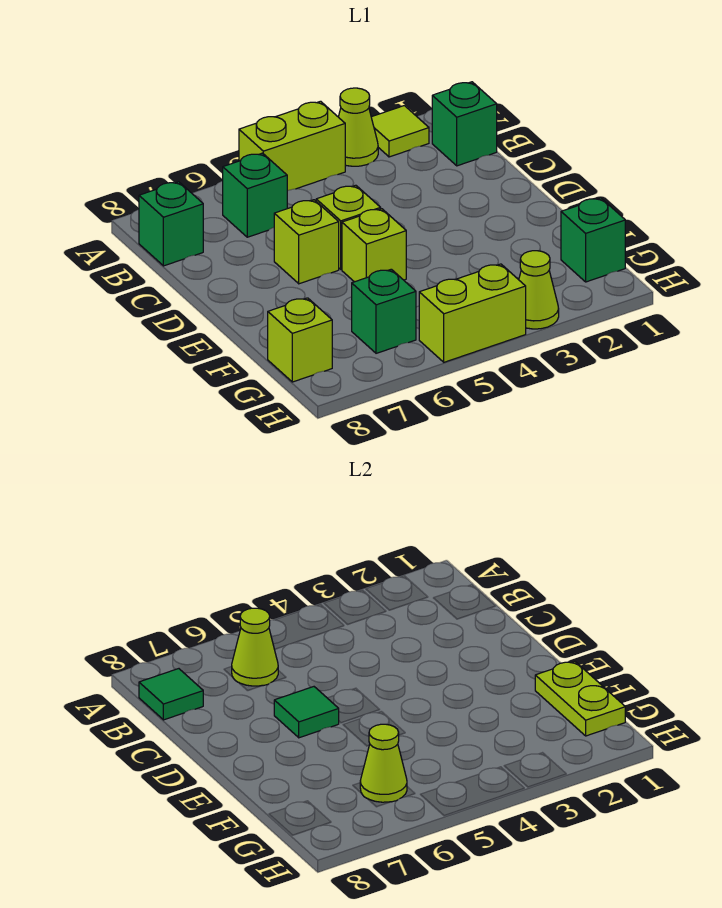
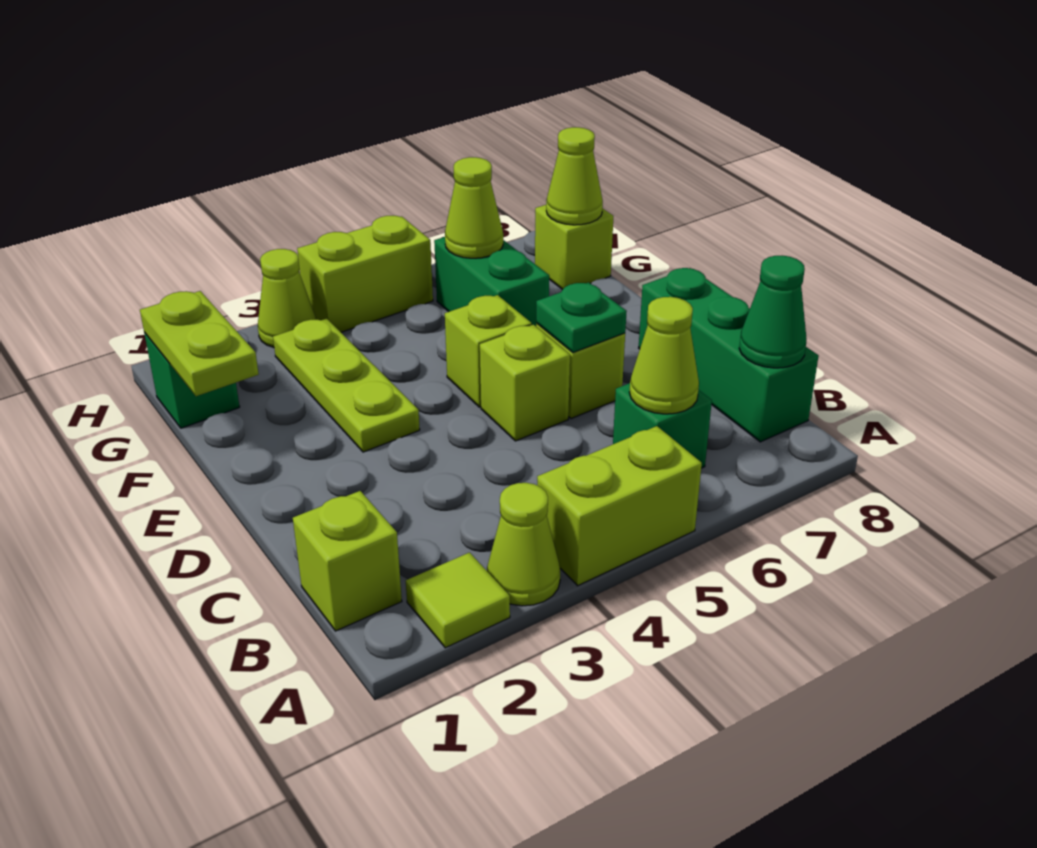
green 1x1 brick [432,82,497,166] -> lime 1x1 brick [293,491,402,631]
green 1x1 brick [139,182,203,266] -> green 1x3 brick [639,268,819,442]
green 1x1 tile [139,669,203,720] -> green 1x1 cone [739,256,807,368]
green 1x1 tile [274,687,339,738] -> green 1x1 plate [536,282,627,353]
none -> lime 1x3 plate [273,318,420,452]
green 1x1 brick [352,269,416,353] -> green 1x2 brick [434,237,549,326]
none -> lime 1x1 cone [546,127,603,225]

